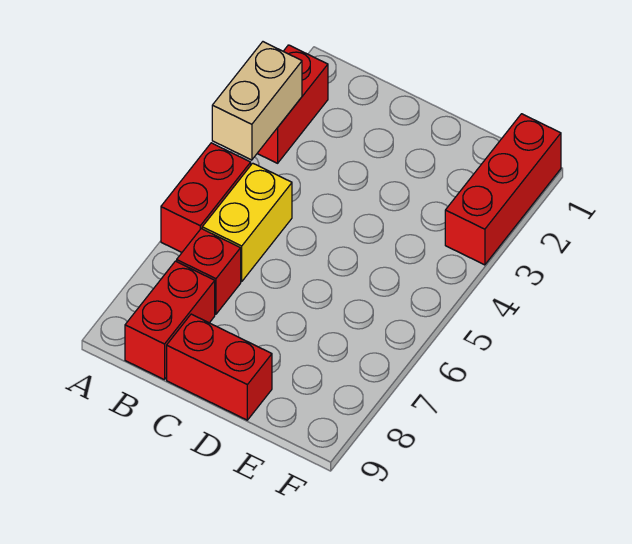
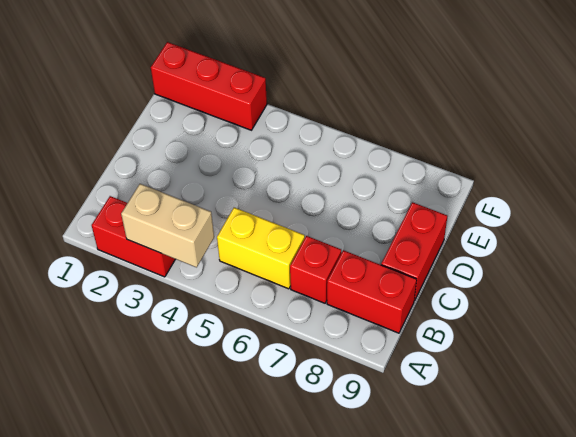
red 1x2 brick [161,143,251,252] -> none

